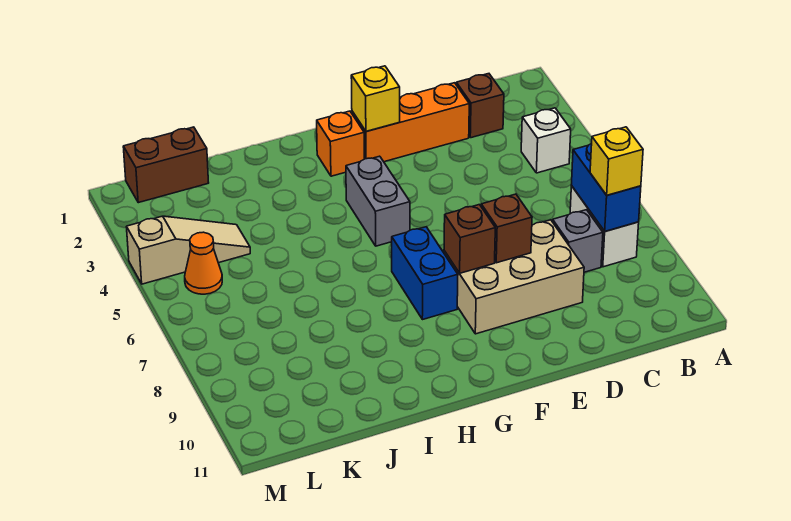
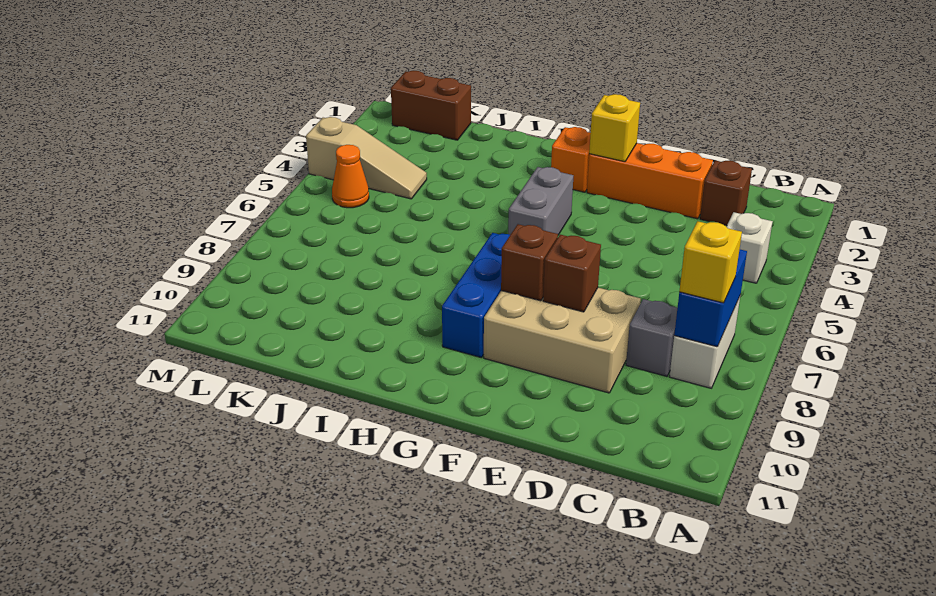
blue 1x2 brick [392,227,458,320] -> blue 1x3 brick [442,233,510,358]

